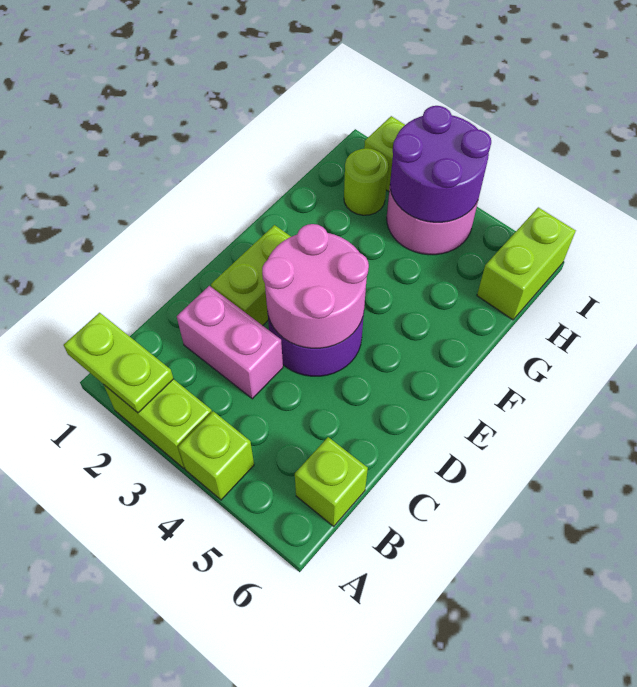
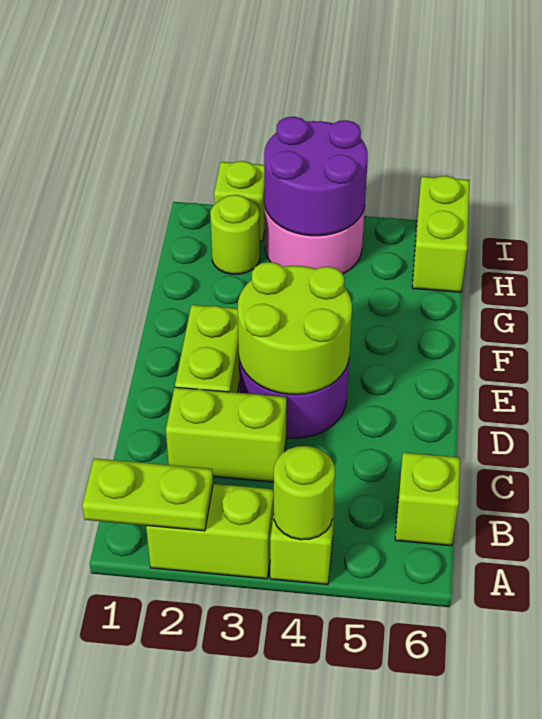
none -> lime 1x1 round brick [274,446,335,540]
pink 1x2 brick [177,286,283,399] -> lime 1x2 brick [166,387,287,482]
pink 2x2 round brick [262,224,369,348] -> lime 2x2 round brick [238,262,352,395]

